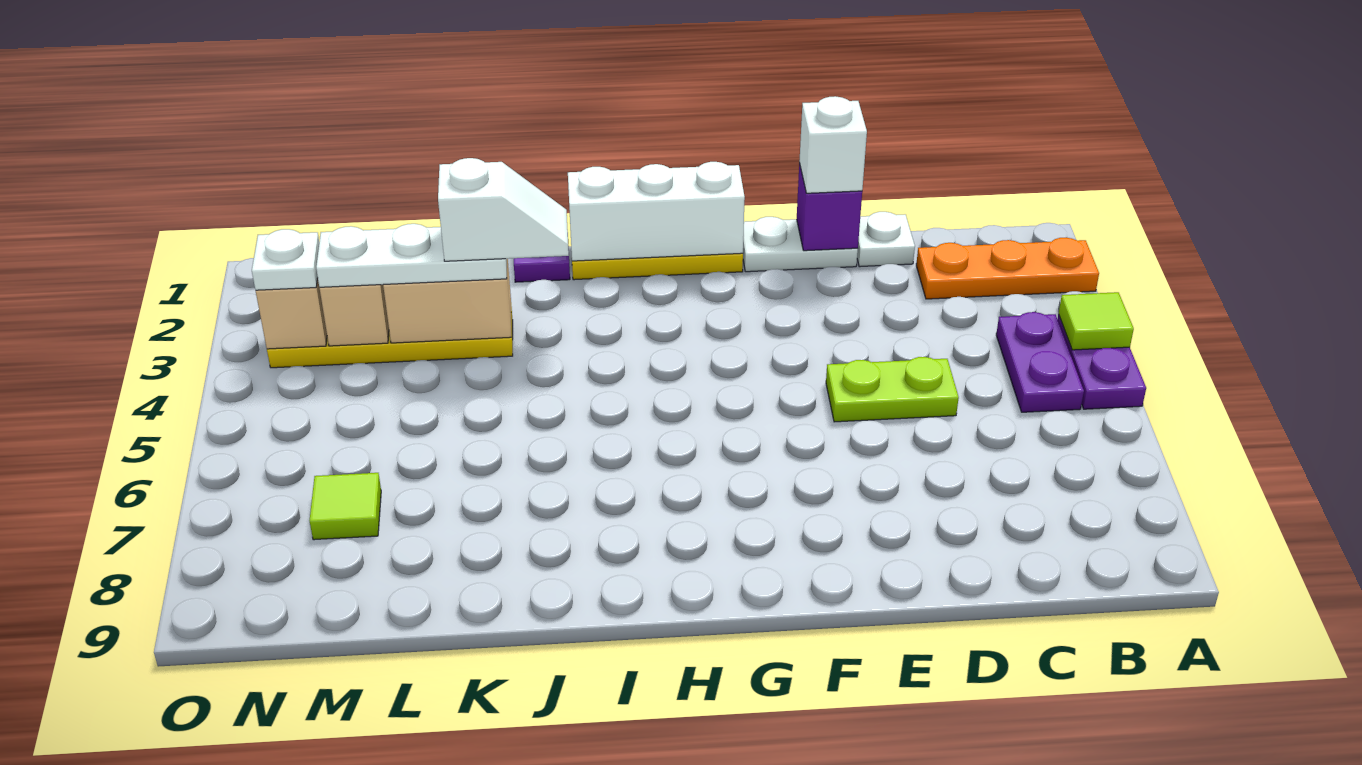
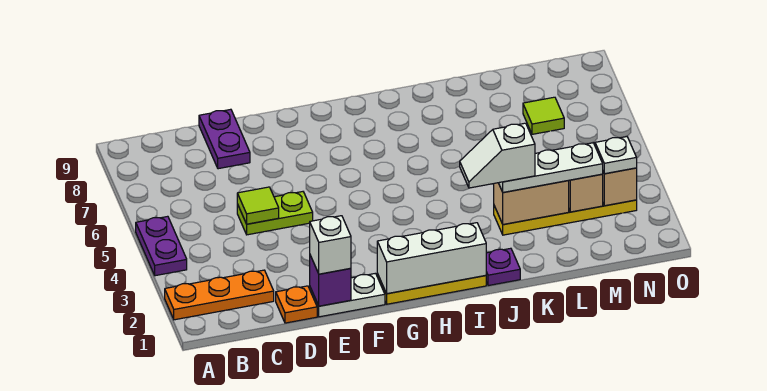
lime 1x1 tile [1059,292,1134,350] -> lime 1x1 tile moved to [237,187,279,224]
purple 1x2 plate [996,312,1084,412] -> purple 1x2 plate moved to [199,109,250,169]
white 1x1 plate [857,212,915,267] -> orange 1x1 plate [276,286,317,323]

